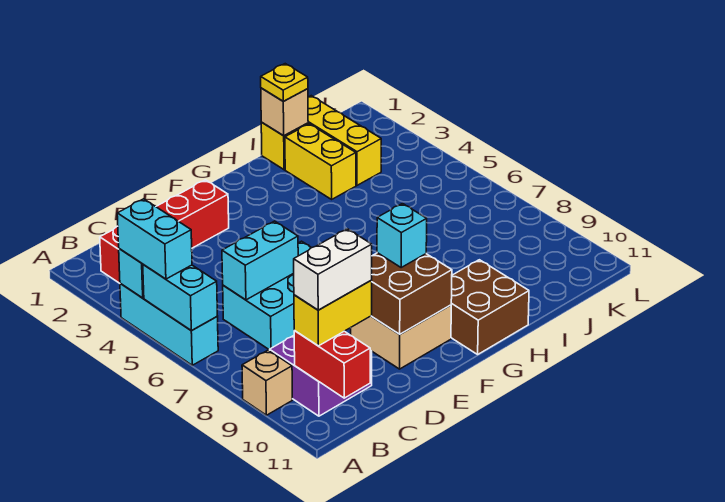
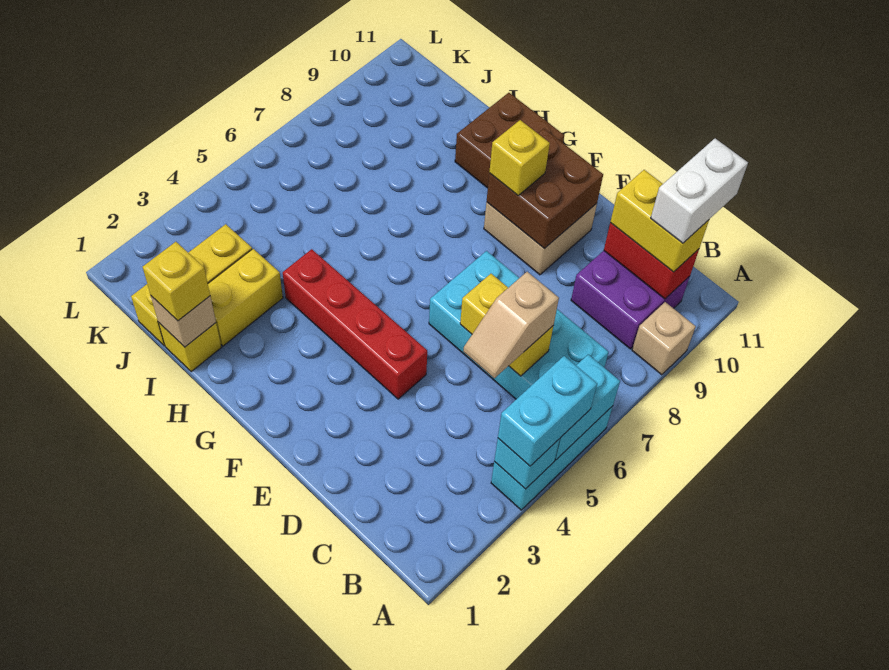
red 1x4 brick [100,180,229,283] -> red 1x4 brick moved to [283,249,427,399]
red 1x2 brick [294,331,370,398] -> red 1x2 brick turned to [604,223,699,299]
white 1x2 brick [294,229,372,310] -> white 1x2 brick turned to [651,138,748,243]
none -> tan 1x2 slope [463,272,559,378]
cyan 2x3 brick [223,241,311,350] -> cyan 2x4 brick [429,251,609,399]
cyan 1x2 brick [222,221,298,300] -> yellow 1x2 brick [460,274,553,376]
cyan 1x1 brick [377,204,427,267] -> yellow 1x1 brick [489,120,550,195]
yellow 1x1 plate [261,64,308,101] -> yellow 1x1 brick [143,242,210,321]

